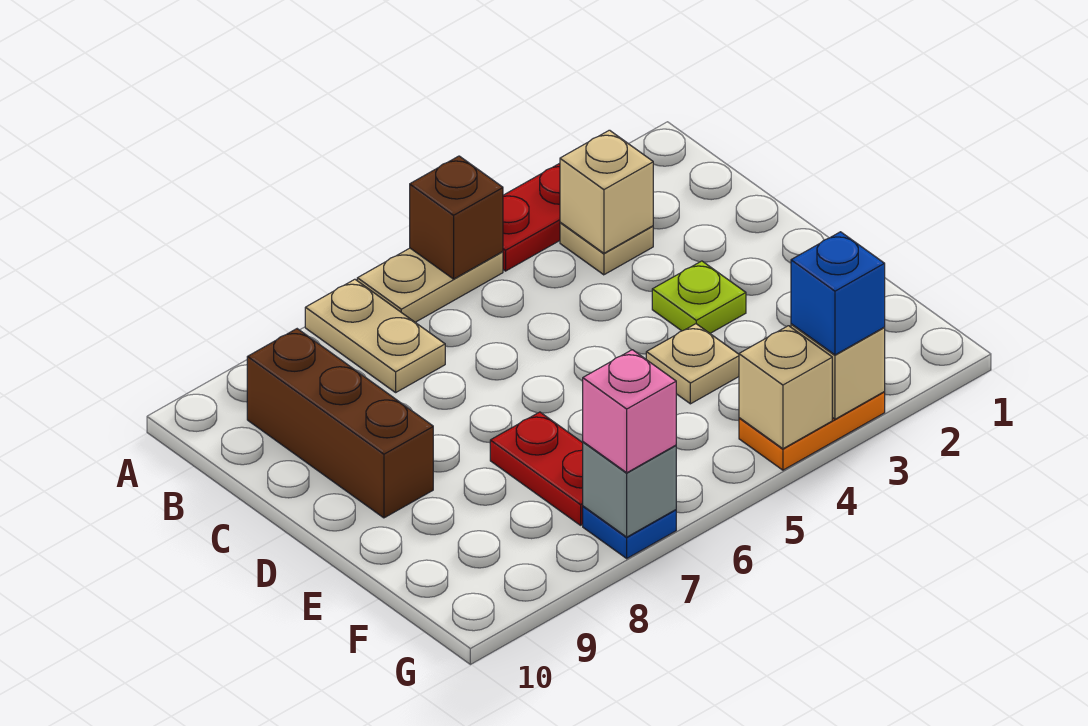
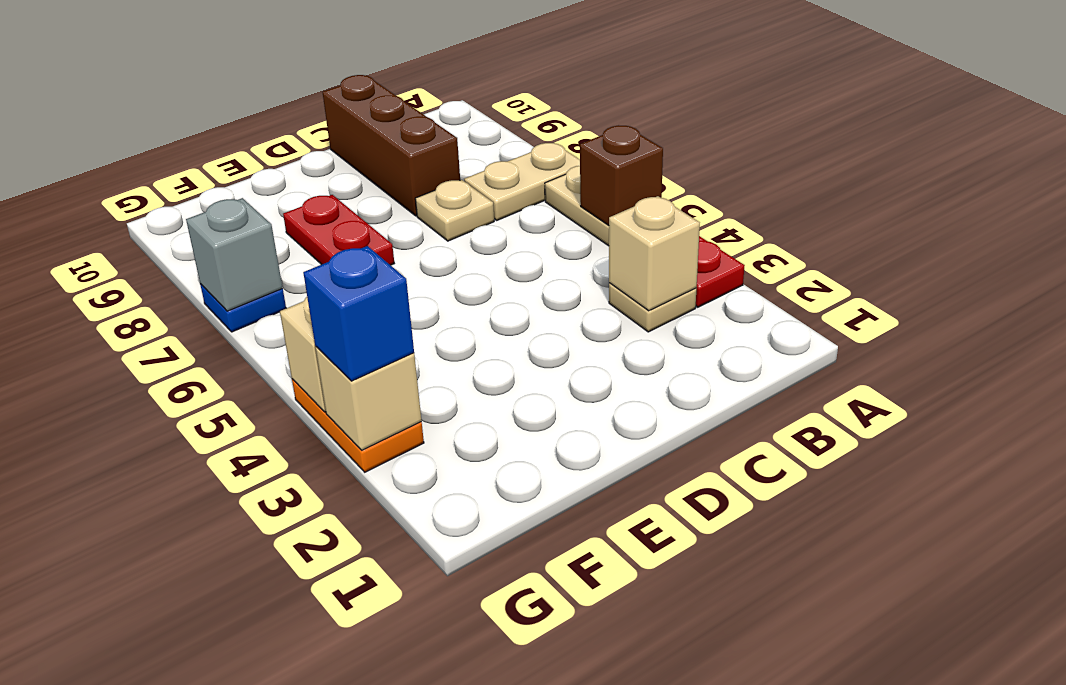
brown 1x3 brick [247,329,433,518] -> brown 1x3 brick turned to [323,75,460,216]
lime 1x1 plate [652,261,746,333] -> none
tan 1x1 plate [646,324,739,404] -> tan 1x1 plate moved to [415,180,494,241]
red 1x2 plate [490,412,583,525] -> red 1x2 plate turned to [283,195,394,265]
pink 1x1 brick [583,350,676,473] -> none

